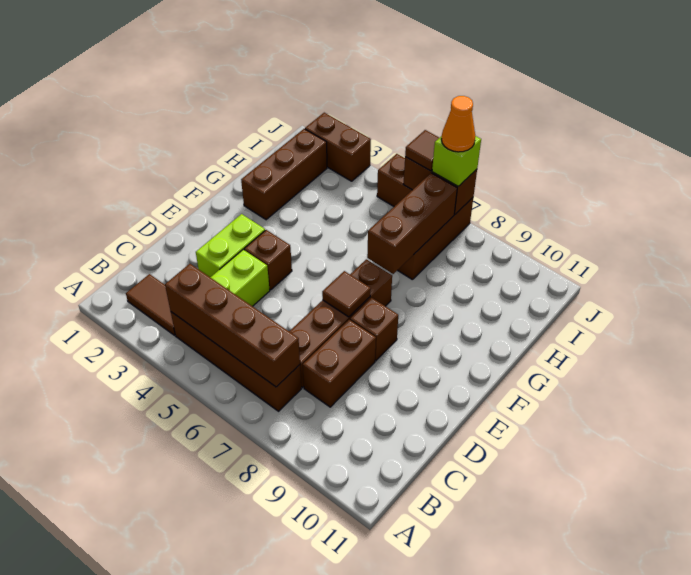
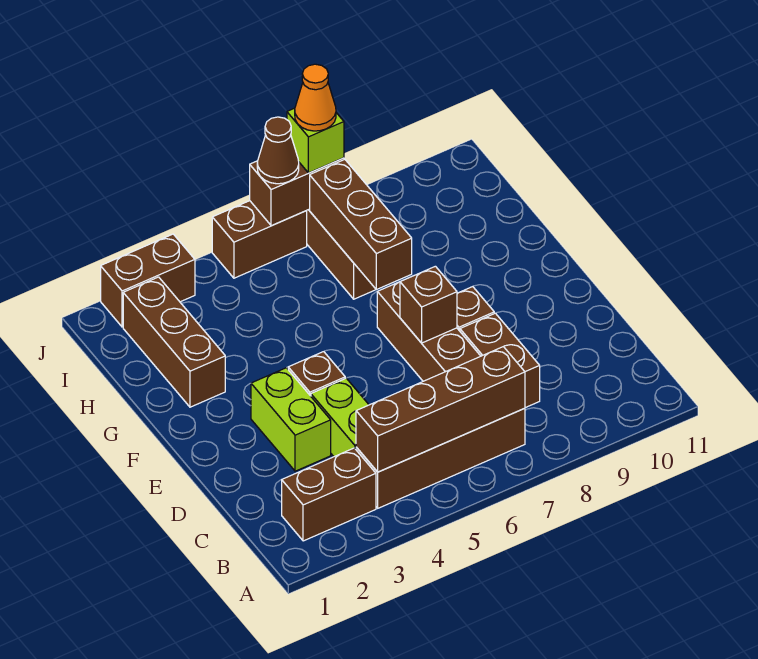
brown 1x2 tile [126,274,175,335] -> brown 1x2 brick [282,448,376,541]
brown 1x1 tile [322,271,371,317] -> brown 1x1 brick [400,266,457,343]
brown 1x1 tile [405,130,439,171] -> brown 1x1 cone [257,117,299,184]

